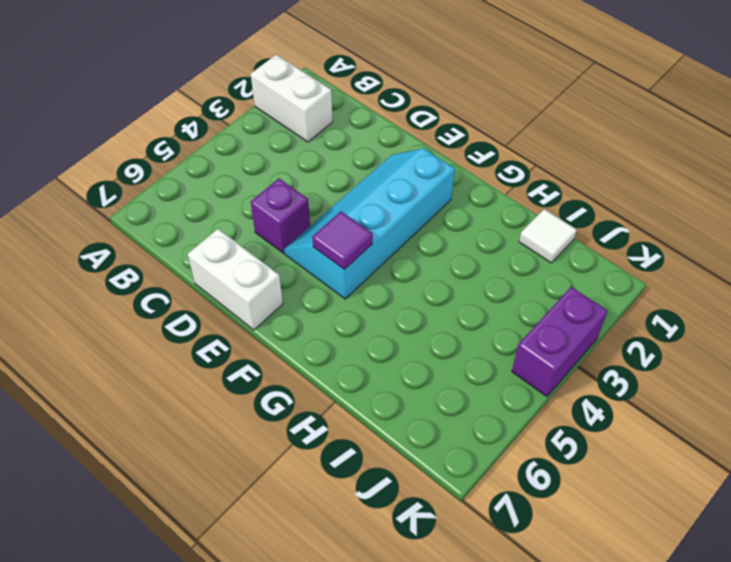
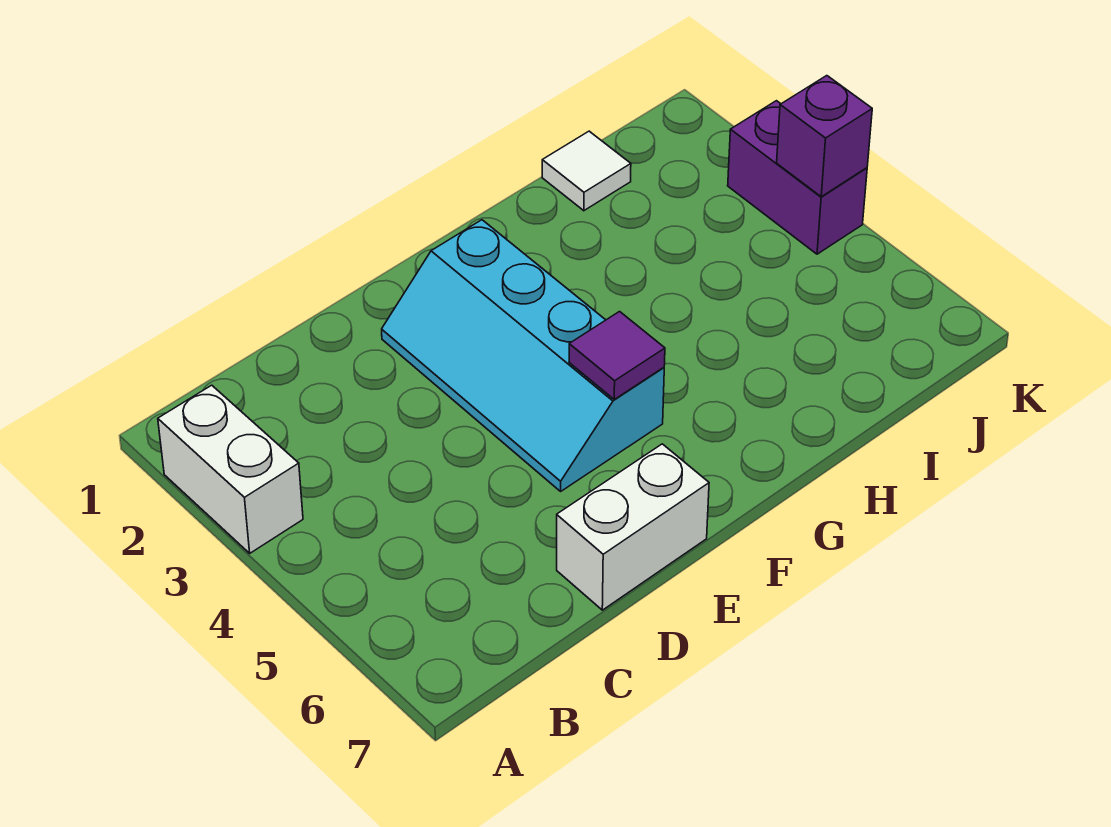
white 1x2 brick [251,54,333,142] -> white 1x2 brick turned to [158,385,303,553]
purple 1x1 brick [251,178,310,253] -> purple 1x1 brick moved to [777,76,872,197]

